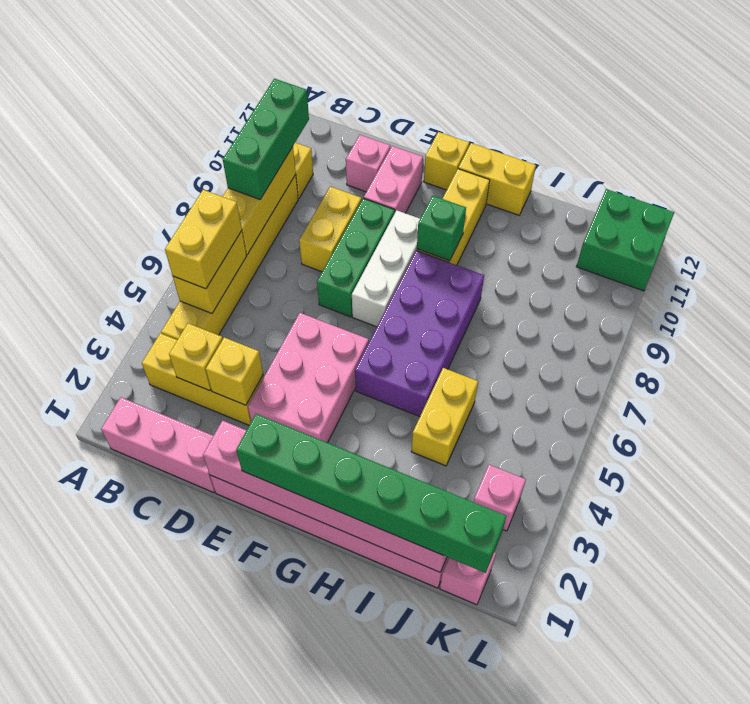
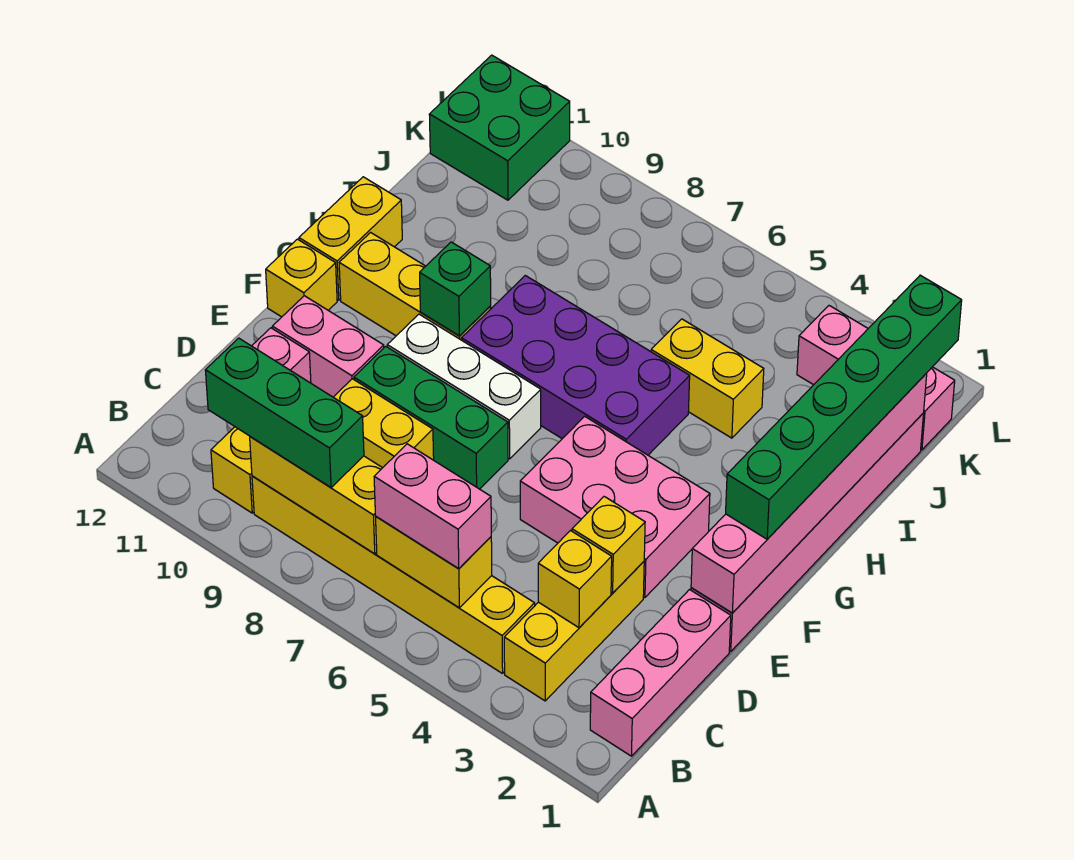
yellow 1x2 brick [165,190,242,289] -> pink 1x2 brick [374,444,491,569]

